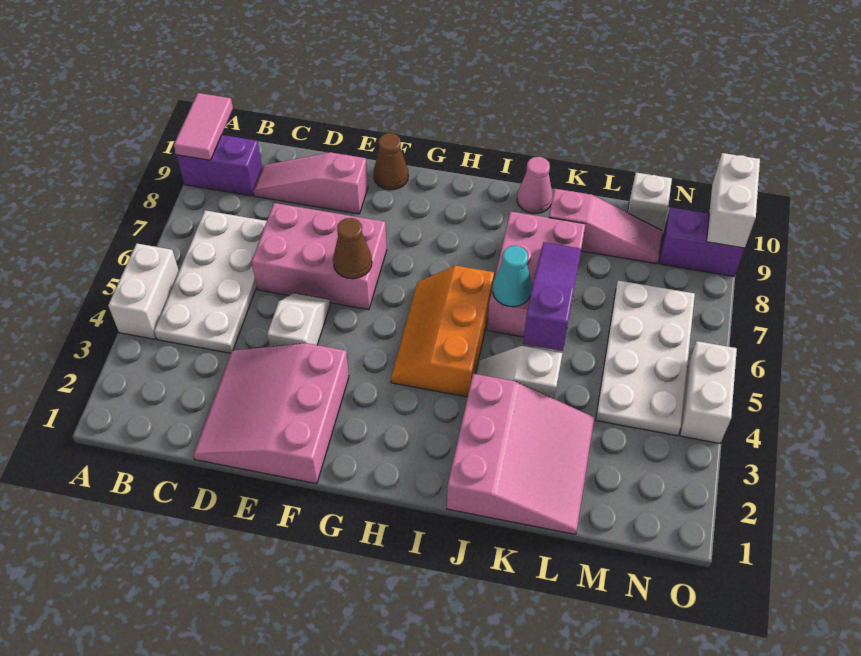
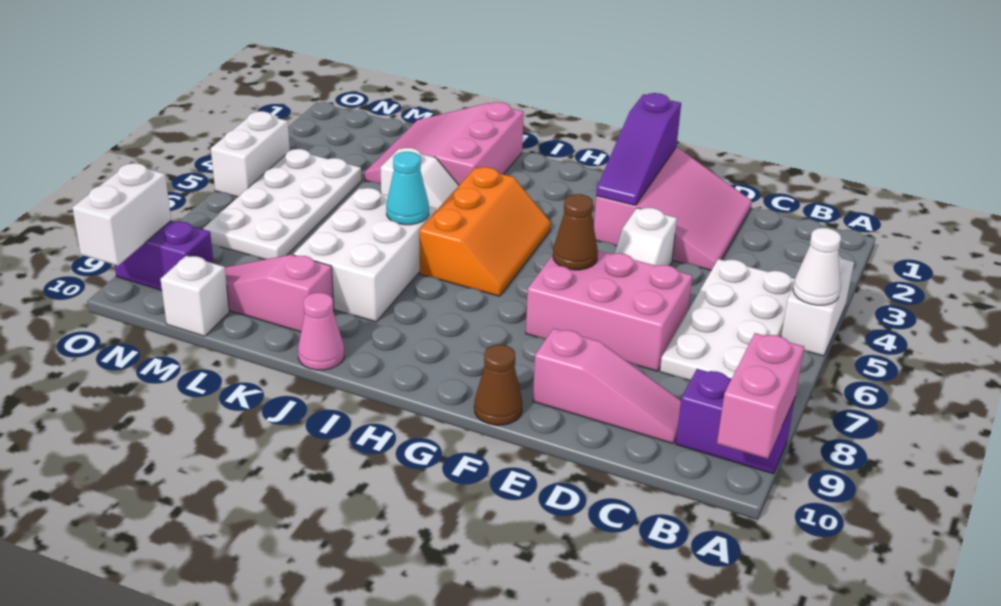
none -> white 1x1 cone [793,228,841,305]
pink 1x2 tile [174,93,233,160] -> pink 1x2 brick [717,333,804,459]
pink 2x3 brick [487,211,586,337] -> white 2x3 brick [294,188,436,322]
purple 1x3 slope [523,242,581,351] -> purple 1x3 slope moved to [596,93,681,206]

